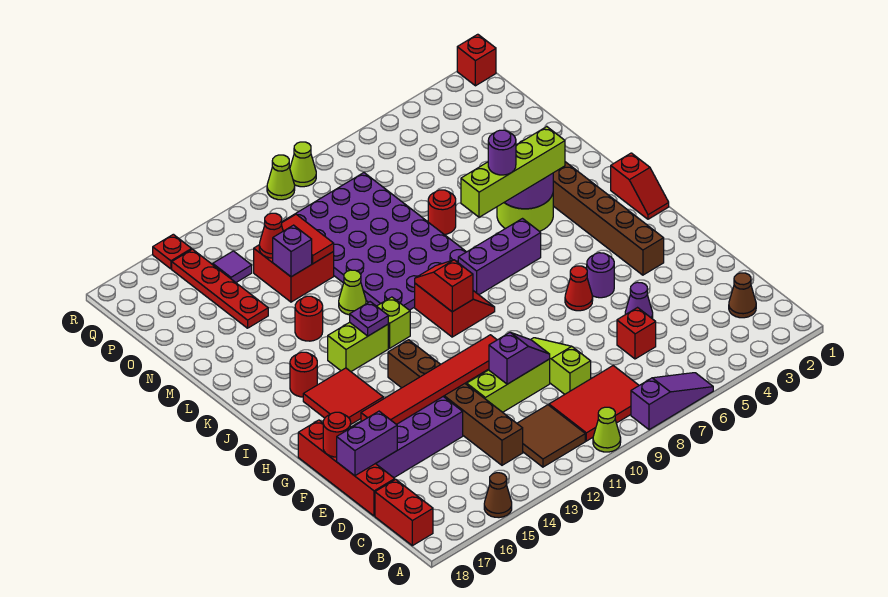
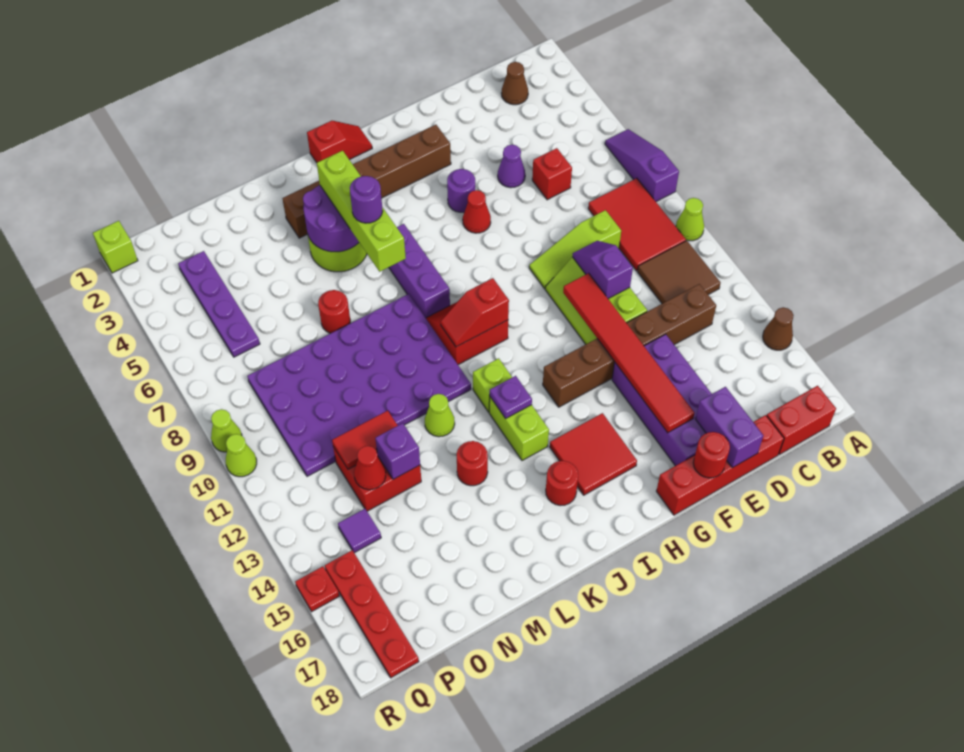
red 1x4 plate [172,249,268,328] -> red 1x4 plate turned to [325,550,419,678]
none -> purple 1x4 plate [178,251,260,357]
red 1x1 brick [457,34,496,86] -> lime 1x1 brick [93,221,138,273]

